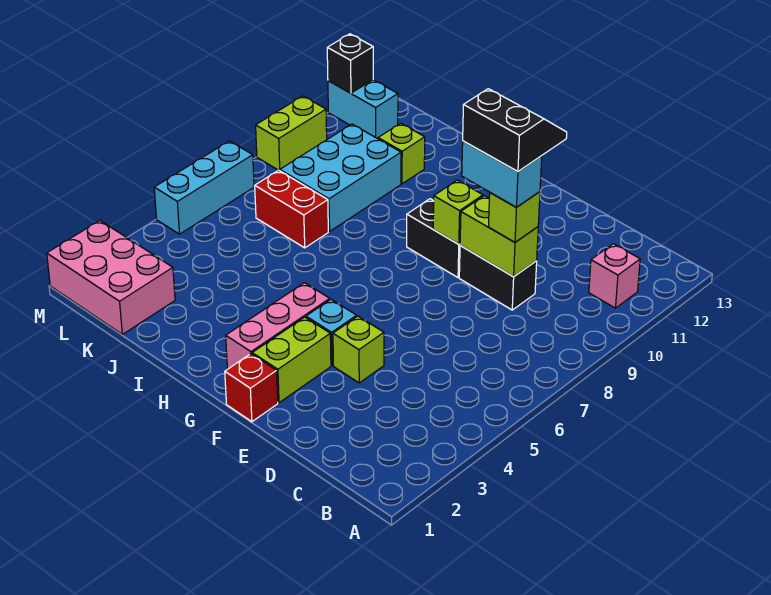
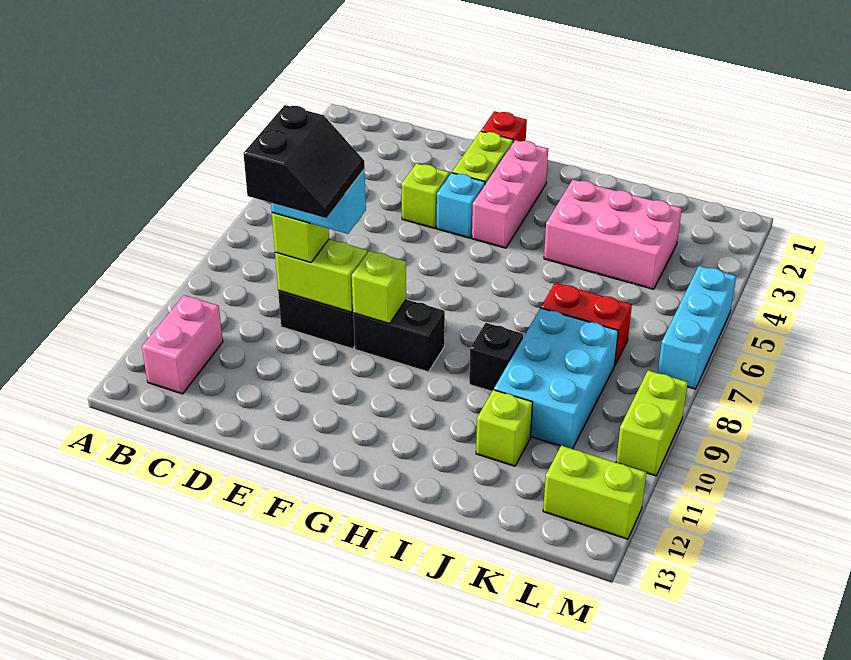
pink 1x1 brick [589,244,640,308] -> pink 1x2 brick [142,295,223,394]
black 2x2 slope [463,89,567,172] -> black 2x2 slope turned to [243,105,365,218]
pink 2x3 brick [47,221,175,334] -> pink 2x3 brick moved to [544,180,682,289]
cyan 1x2 brick [328,80,398,139] -> lime 1x2 brick [543,446,647,539]
black 1x1 brick [327,34,373,93] -> black 1x1 brick moved to [469,323,523,391]

